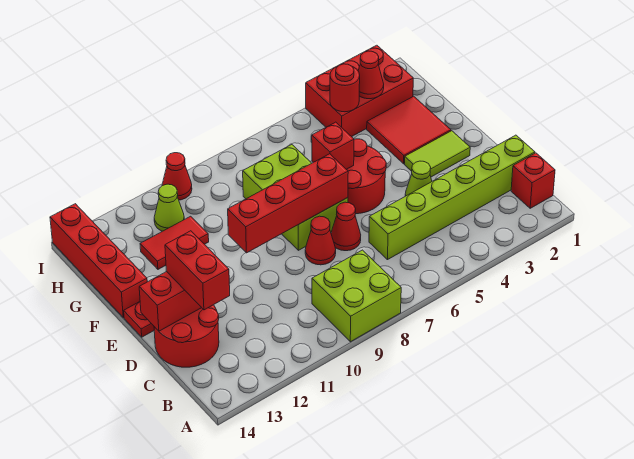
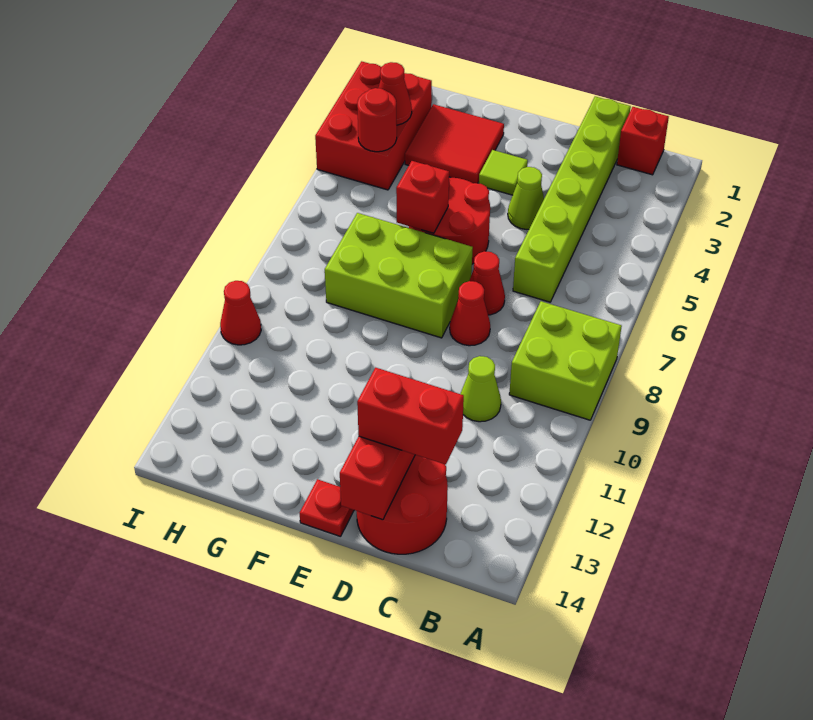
lime 1x2 tile [405,131,470,177] -> lime 1x1 tile [479,150,528,195]
red 1x4 brick [228,154,348,253] -> none
red 1x4 brick [50,204,147,318] -> none
red 1x2 tile [140,216,209,269] -> none
lime 1x1 cone [154,184,184,231] -> lime 1x1 cone moved to [461,356,501,422]

